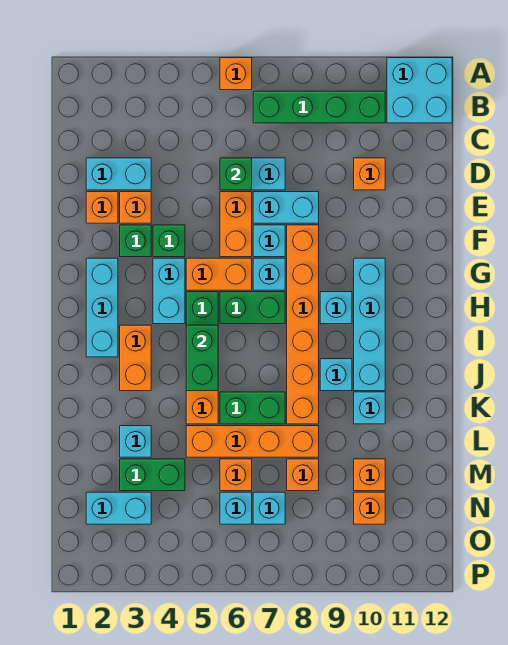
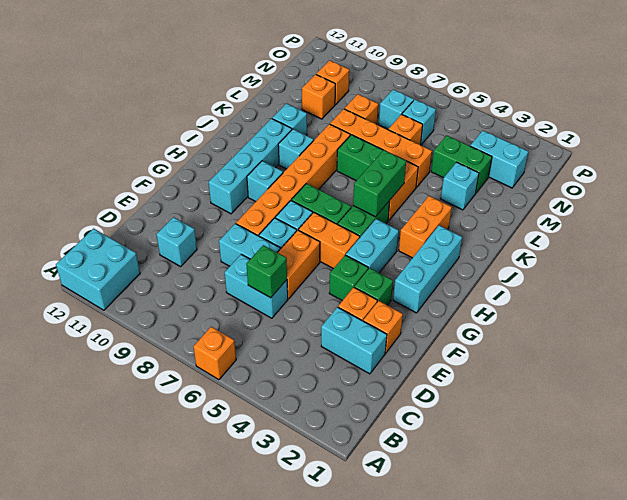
green 1x4 brick [253,91,385,123] -> none
orange 1x1 brick [354,158,385,190] -> cyan 1x1 brick [156,217,197,267]

